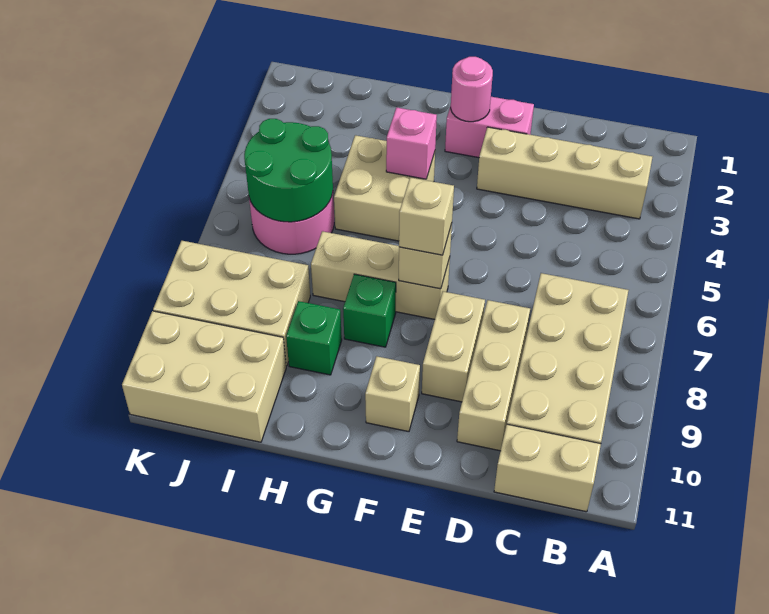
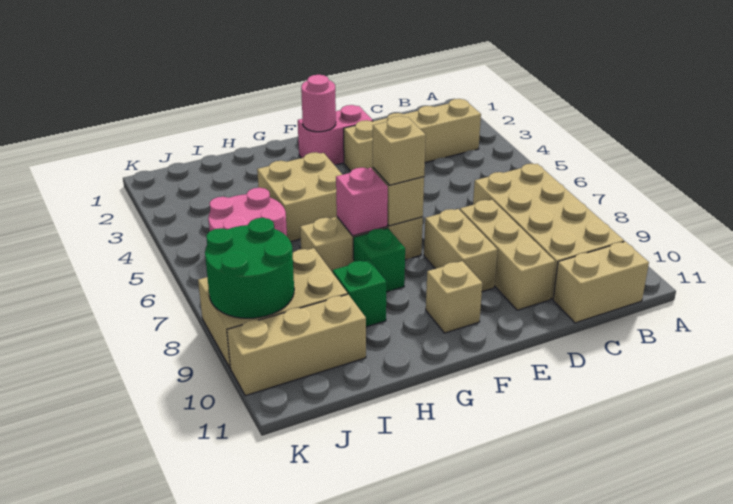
pink 1x1 brick [386,107,437,179] -> pink 1x1 brick moved to [336,168,388,236]
green 2x2 round brick [244,119,333,222] -> green 2x2 round brick moved to [205,218,294,318]
tan 2x3 brick [122,311,286,442] -> tan 1x3 brick [227,294,366,396]

